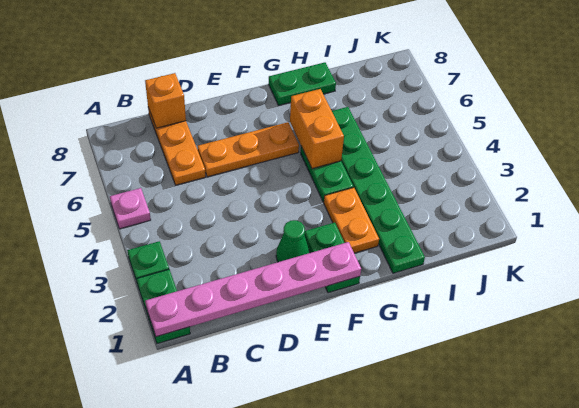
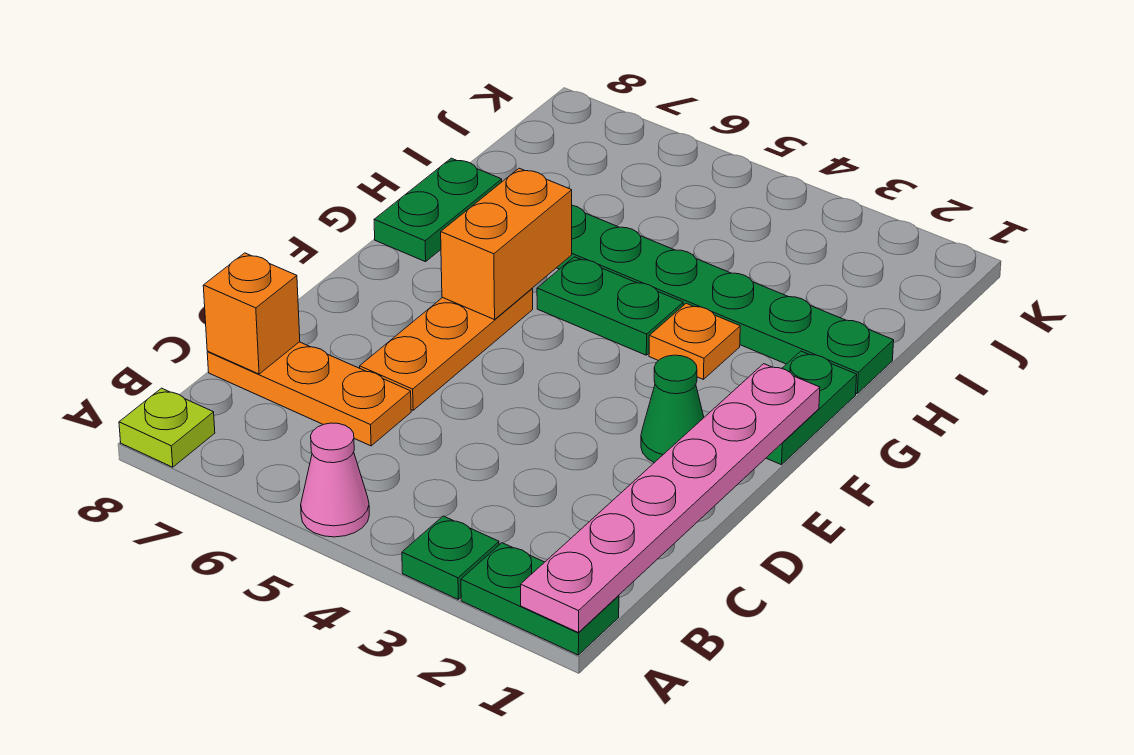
pink 1x1 plate [110,188,151,229] -> pink 1x1 cone [301,423,369,537]
none -> lime 1x1 plate [119,388,215,467]
green 1x2 plate [305,223,360,293] -> green 1x2 plate turned to [767,351,857,465]
orange 1x2 plate [324,187,379,253] -> orange 1x1 plate [649,303,740,379]
orange 1x2 brick [290,89,344,169] -> orange 1x2 brick turned to [441,168,572,320]

